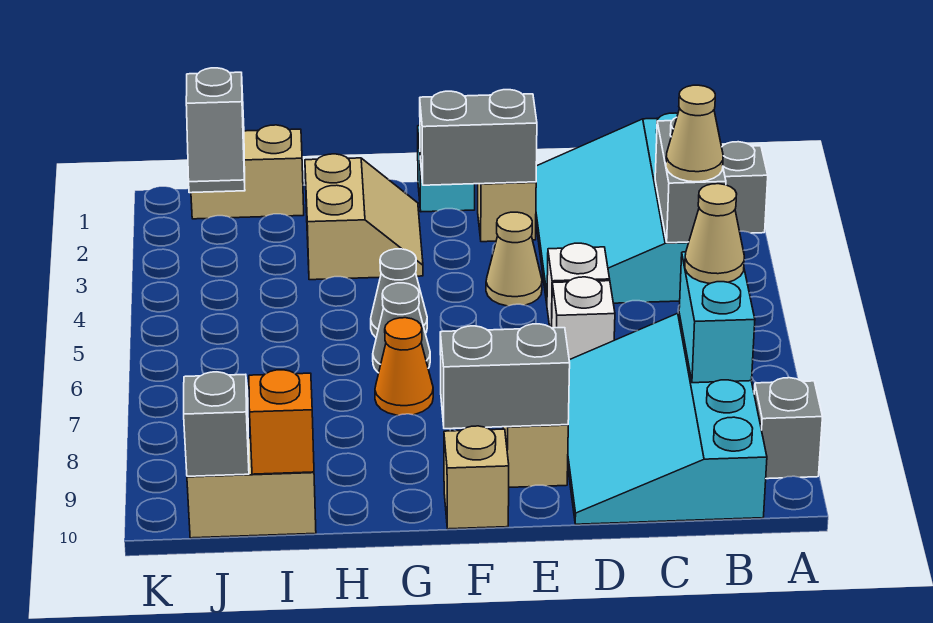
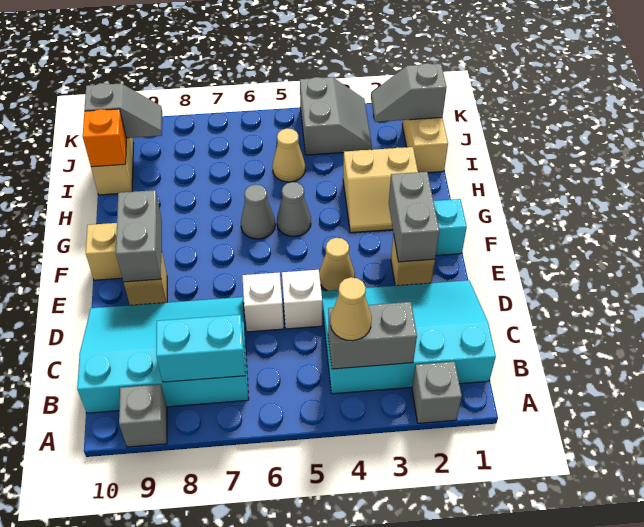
tan 1x1 cone [685,184,744,283] -> tan 1x1 cone moved to [272,128,305,182]
orange 1x1 cone [375,318,433,415] -> none
none -> grey 2x2 slope [300,77,372,155]

